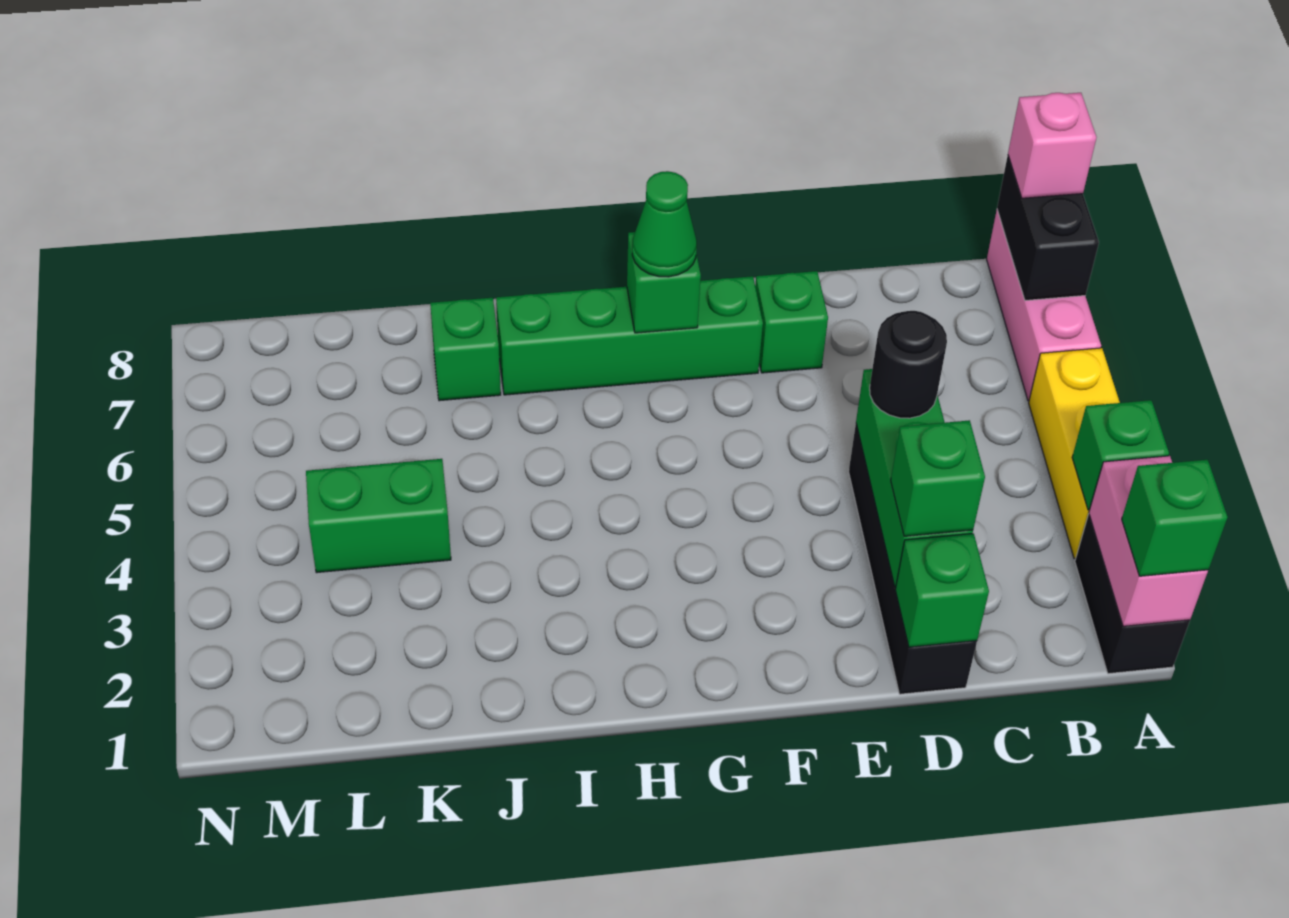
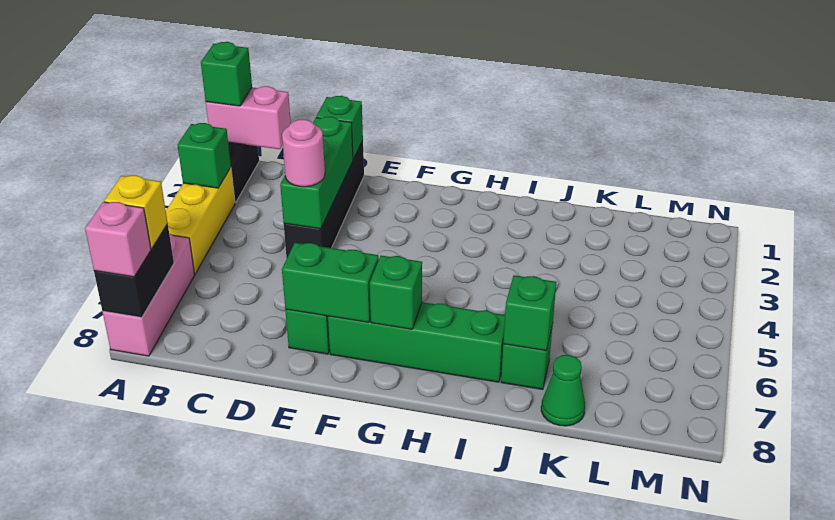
pink 1x2 brick [1089,456,1208,626] -> pink 1x2 brick turned to [206,86,291,149]
none -> yellow 1x1 brick [104,175,168,249]
green 1x1 brick [891,420,985,536] -> green 1x1 brick moved to [503,275,556,351]
black 1x1 round brick [870,311,947,418] -> pink 1x1 round brick [282,120,325,187]
green 1x1 cone [632,171,697,277] -> green 1x1 cone moved to [541,355,585,426]
green 1x2 brick [306,459,451,573] -> green 1x2 brick moved to [282,243,379,322]

